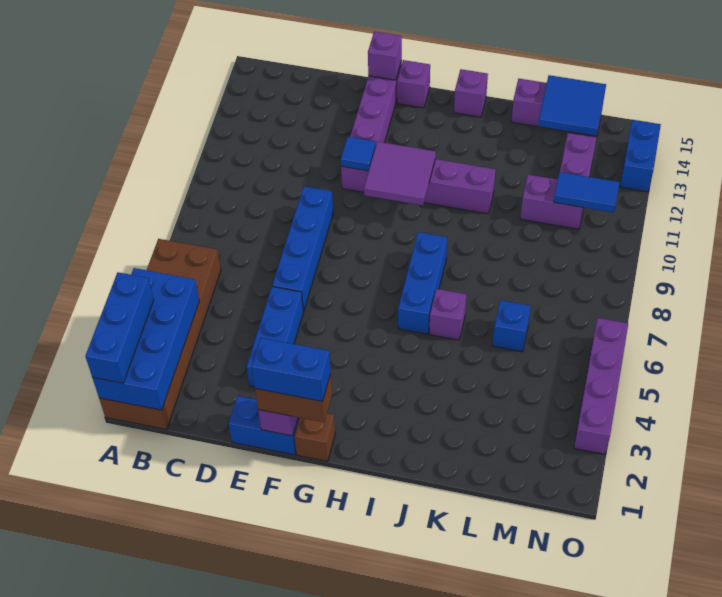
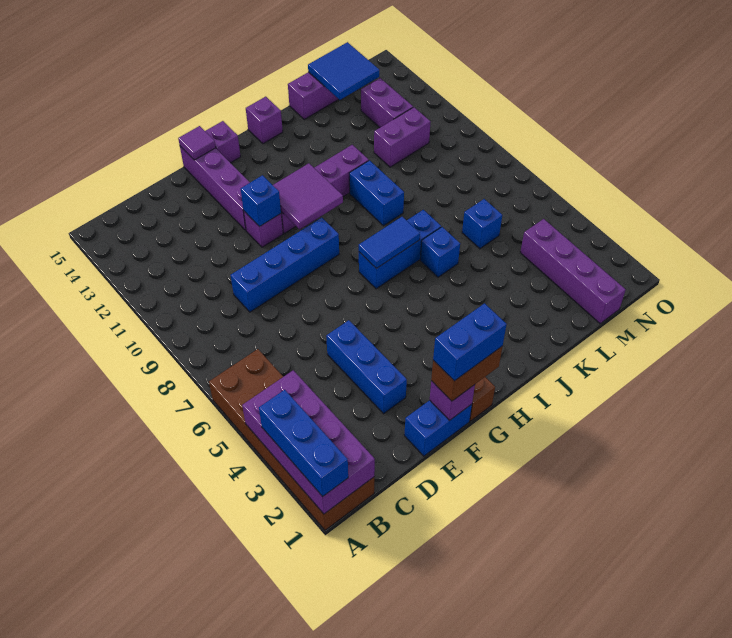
blue 2x4 brick [93,268,199,410] -> purple 2x4 brick [242,370,375,514]
blue 1x4 brick [272,186,333,311] -> blue 1x4 brick turned to [231,218,339,312]
blue 1x1 tile [341,137,376,171] -> blue 1x1 brick [241,175,281,227]
purple 1x1 brick [368,31,402,80] -> purple 1x1 tile [178,126,216,160]
blue 1x3 brick [398,232,447,334] -> blue 1x3 brick turned to [359,210,441,289]
purple 1x1 brick [430,289,467,340] -> blue 1x1 brick [420,227,460,277]
blue 1x2 tile [554,172,620,213] -> blue 1x2 tile moved to [359,217,420,269]
purple 1x4 brick [574,318,628,454] -> purple 1x4 brick moved to [520,219,626,324]
blue 1x2 brick [620,120,661,192] -> blue 1x2 brick moved to [349,160,404,226]

